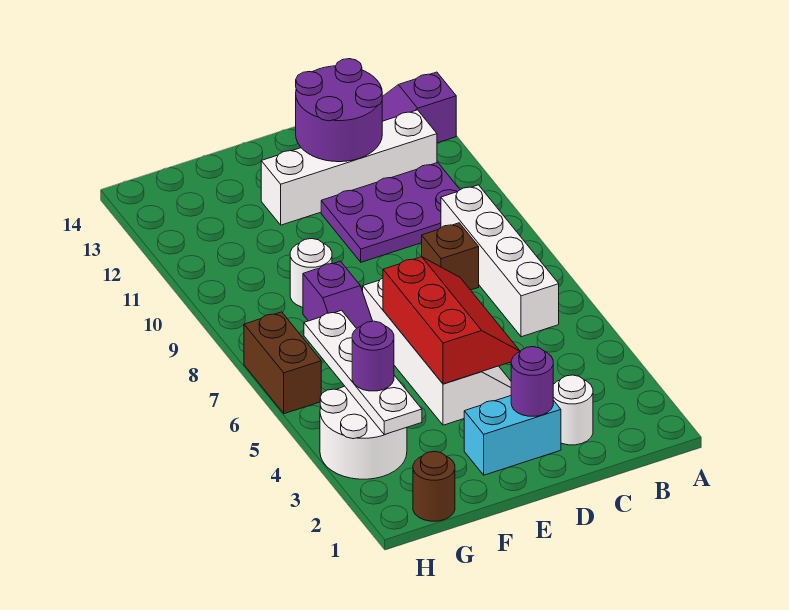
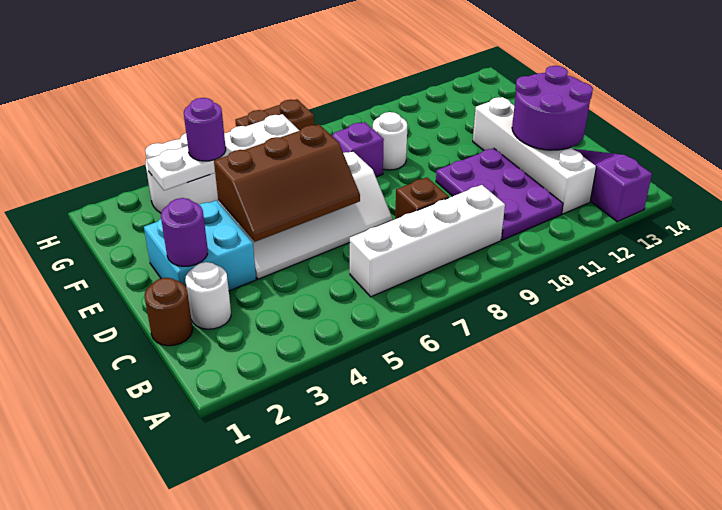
cyan 1x2 brick [464,396,561,475] -> cyan 2x2 brick [144,200,256,291]
red 2x3 slope [383,257,520,384] -> brown 2x3 slope [214,124,360,242]
brown 1x1 round brick [413,451,455,521] -> brown 1x1 round brick moved to [145,278,193,346]

